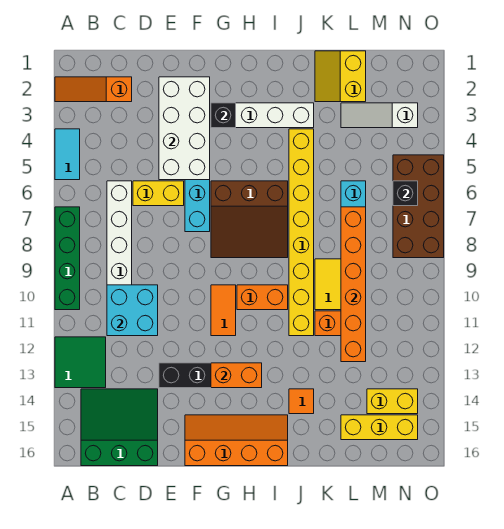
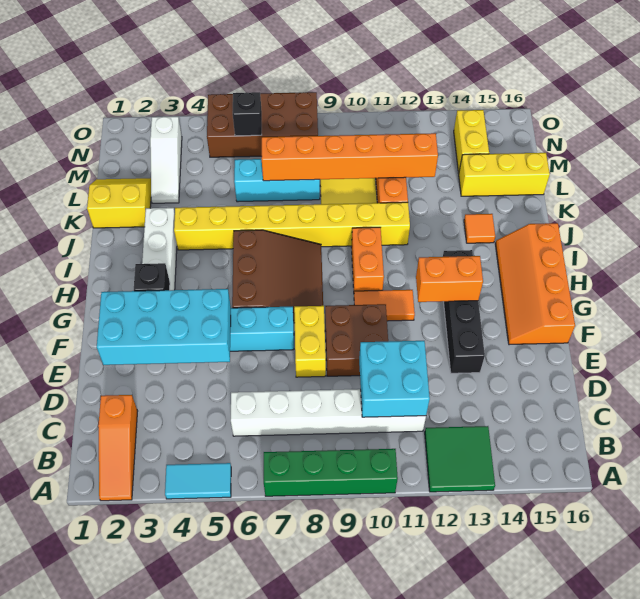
green 3x3 slope [81,389,158,466] -> none
yellow 1x2 brick [133,181,184,206] -> yellow 1x2 brick moved to [294,306,326,377]
white 2x4 brick [159,77,210,180] -> cyan 2x4 brick [97,289,231,365]
none -> brown 2x2 brick [325,304,388,376]
orange 1x2 brick [211,363,262,388] -> orange 1x2 brick turned to [416,256,483,302]
yellow 2x2 slope [315,51,366,102] -> yellow 2x2 slope turned to [87,178,151,228]
yellow 1x3 brick [341,415,418,440] -> yellow 1x3 brick turned to [459,153,550,196]

